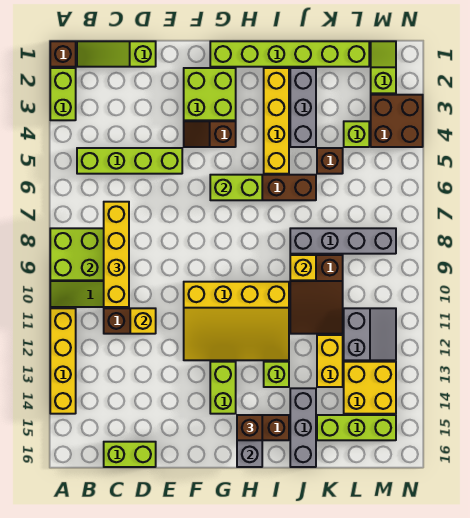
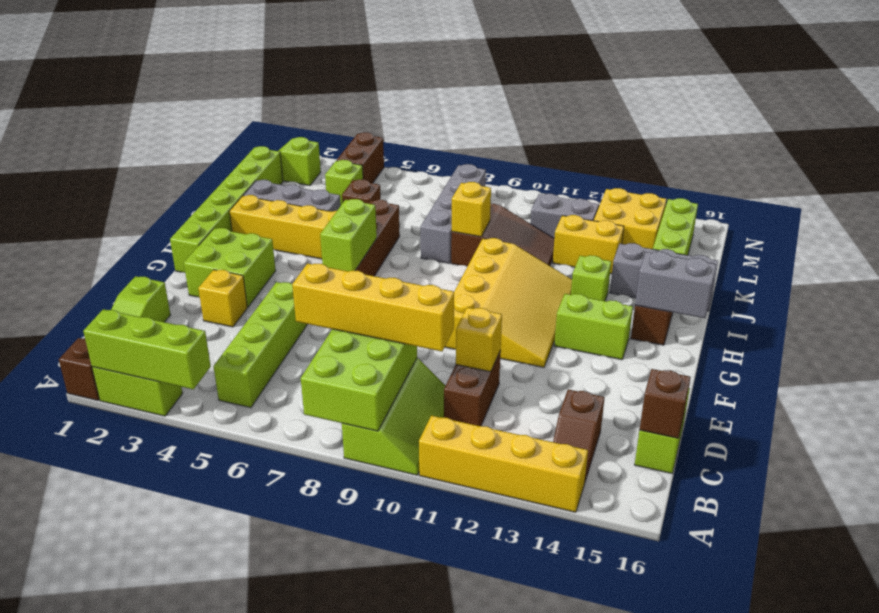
none -> lime 1x3 brick [83,309,211,389]
none -> yellow 1x1 brick [198,270,247,327]
brown 1x2 slope [184,121,236,147] -> brown 1x2 slope moved to [553,389,605,481]
brown 1x1 brick [237,415,262,440] -> brown 1x1 brick moved to [640,369,690,438]
brown 2x2 brick [371,95,423,147] -> brown 1x2 brick [337,132,384,183]

